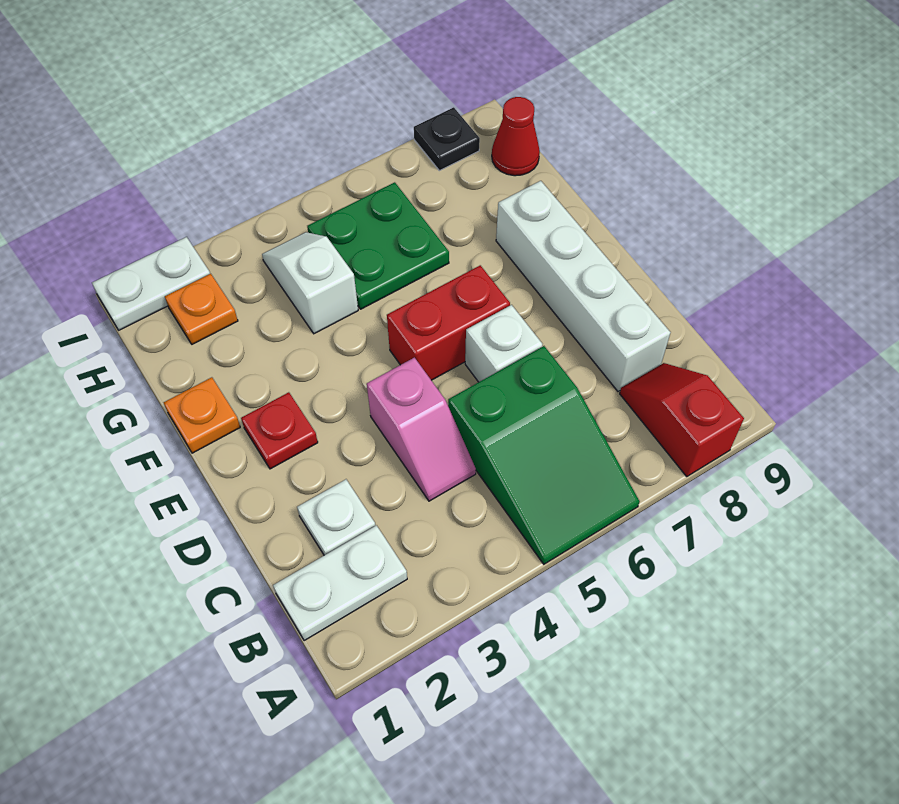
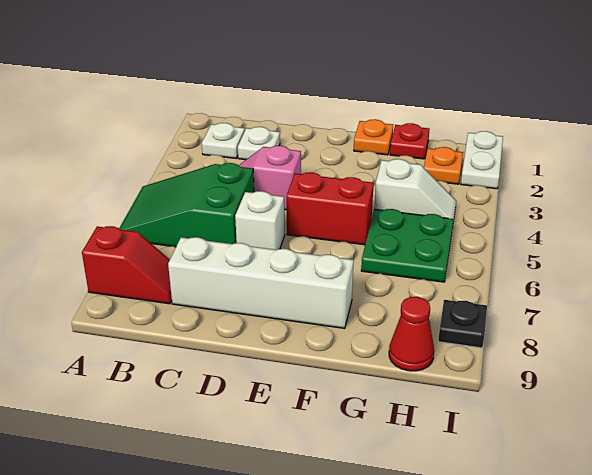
white 1x2 plate [273,525,407,641] -> white 1x1 plate [202,123,245,158]
red 1x1 plate [241,392,318,469] -> red 1x1 plate moved to [390,123,430,159]
red 1x2 brick [387,265,510,380] -> red 1x2 brick turned to [287,172,374,245]

